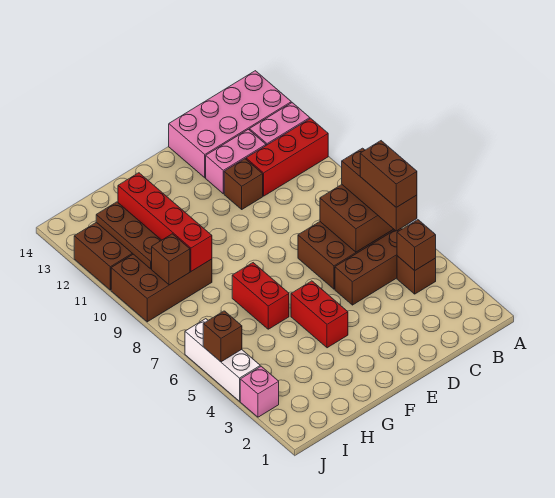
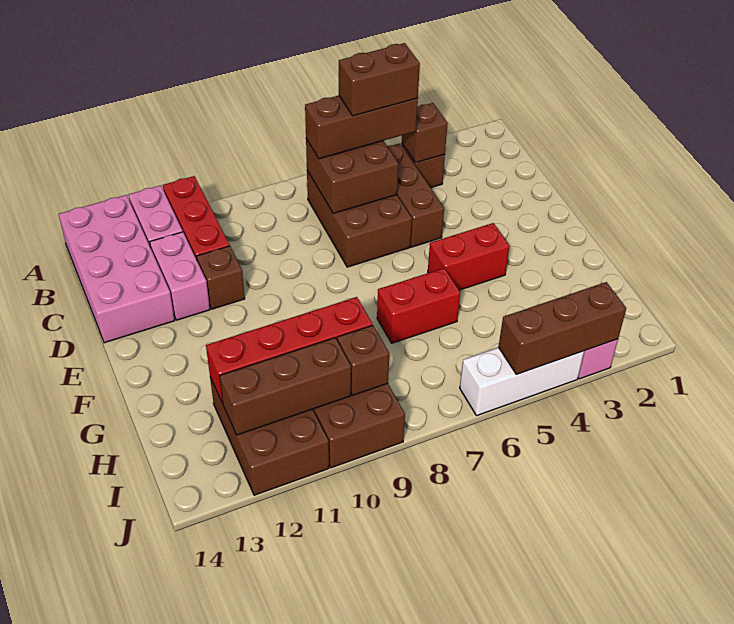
brown 1x3 plate [96,202,161,269] -> brown 1x3 brick [220,338,351,435]
brown 1x1 brick [203,311,242,362] -> brown 1x3 brick [499,282,626,374]

